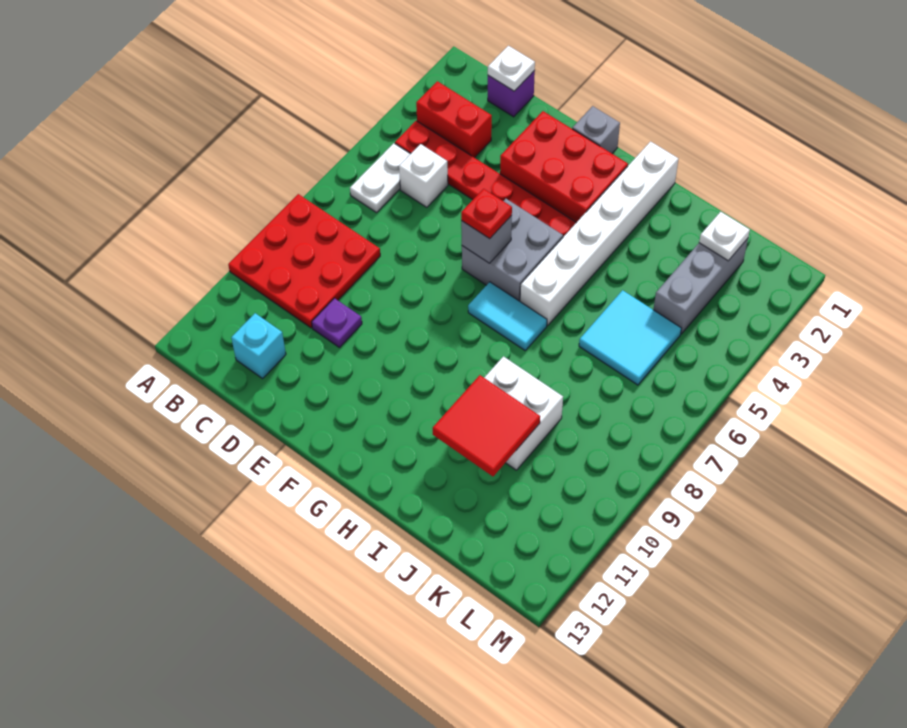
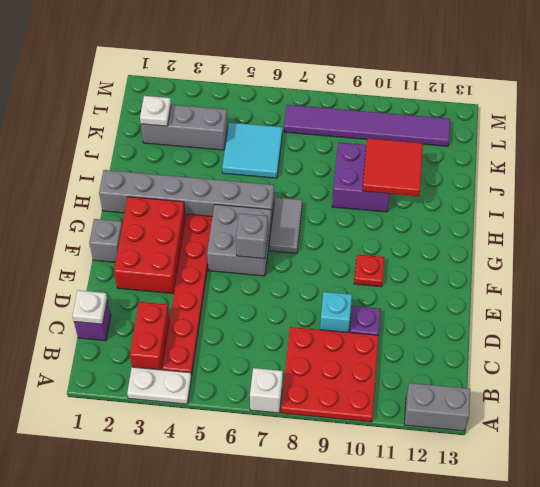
none -> grey 1x2 brick [404,383,470,431]
white 1x2 plate [350,143,410,213] -> white 1x2 plate moved to [127,367,191,404]
white 1x1 brick [399,144,448,207] -> white 1x1 brick moved to [250,368,283,413]
cyan 1x1 brick [231,313,286,379] -> cyan 1x1 brick moved to [320,292,352,332]
red 1x1 plate [461,189,512,239] -> red 1x1 plate moved to [354,254,385,287]
cyan 1x2 tile [468,282,547,350] -> grey 1x2 tile [270,197,302,253]
white 1x6 brick [520,141,678,325] -> grey 1x6 brick [99,170,274,223]
white 2x2 brick [484,356,563,470] -> purple 2x2 brick [332,142,390,212]
none -> purple 1x6 tile [284,105,450,146]

